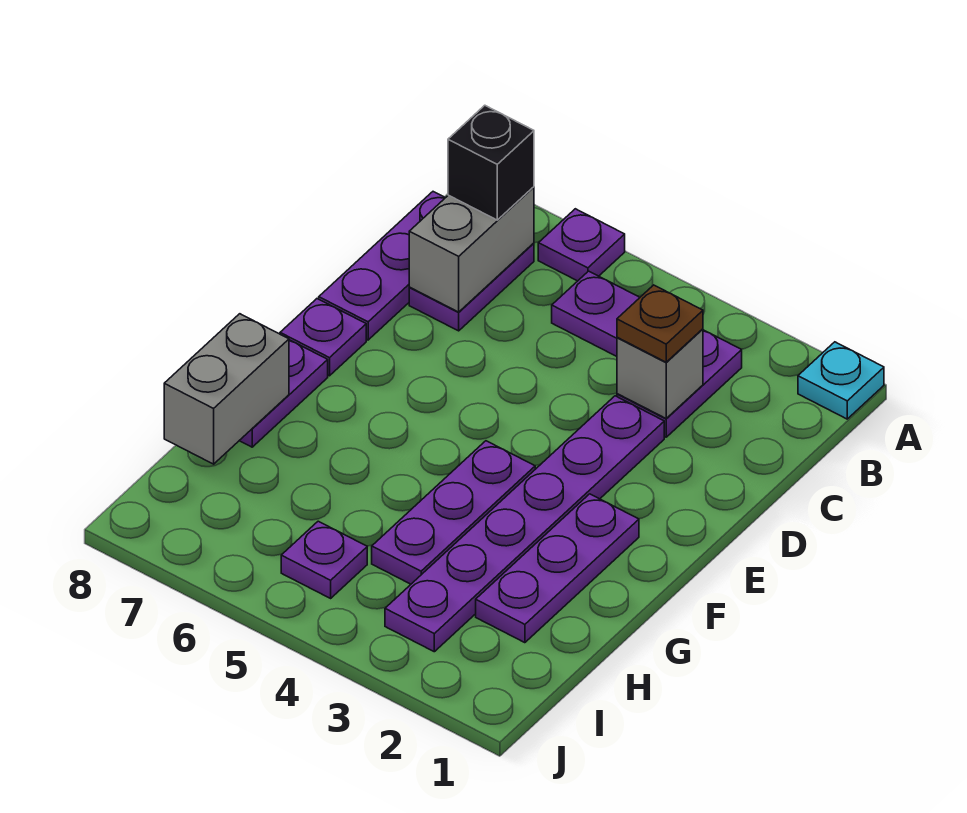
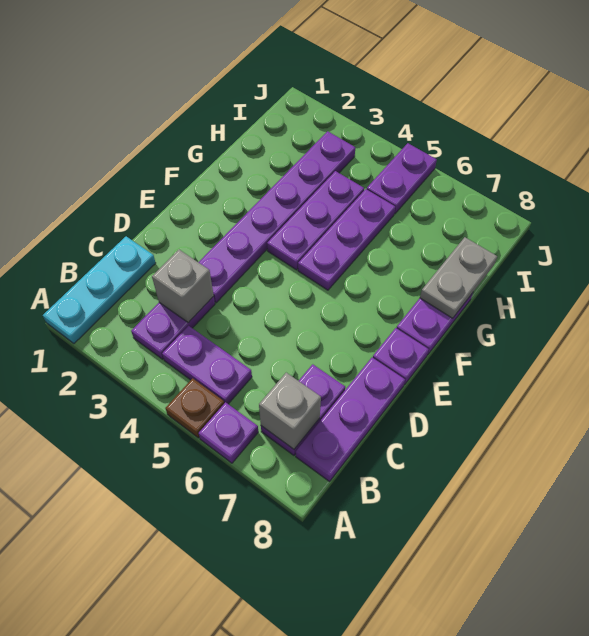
cyan 1x1 plate [798,342,884,419] -> cyan 1x3 plate [43,236,156,343]
grey 1x2 brick [409,187,534,312] -> grey 1x1 brick [259,373,321,449]
black 1x1 brick [448,105,534,220] -> none
brown 1x1 plate [617,285,703,362] -> brown 1x1 plate moved to [166,378,224,438]
purple 1x3 plate [476,494,639,643] -> purple 1x3 plate moved to [298,189,395,290]
grey 1x2 brick [164,314,289,464] -> grey 1x2 plate [420,237,497,318]
purple 1x1 plate [281,521,367,598] -> purple 1x2 plate [367,143,437,214]

